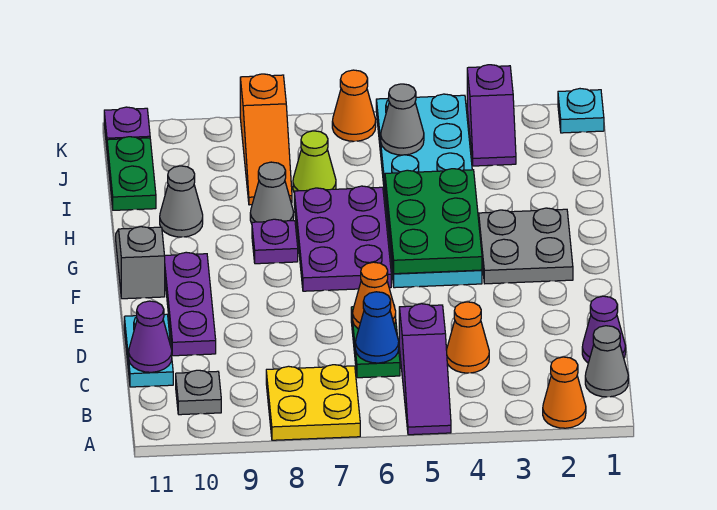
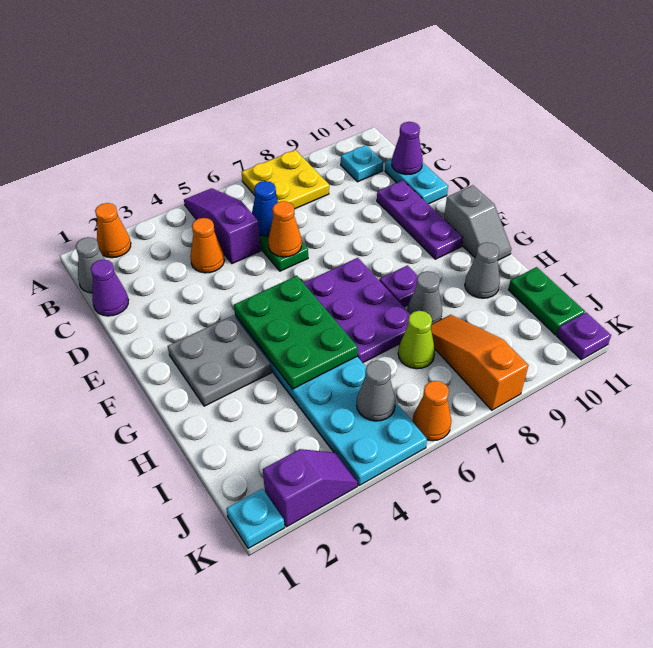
grey 1x1 plate [176,370,221,415] -> cyan 1x1 plate [341,145,383,182]
purple 1x2 slope [467,65,516,166] -> purple 1x2 slope turned to [263,449,358,527]

